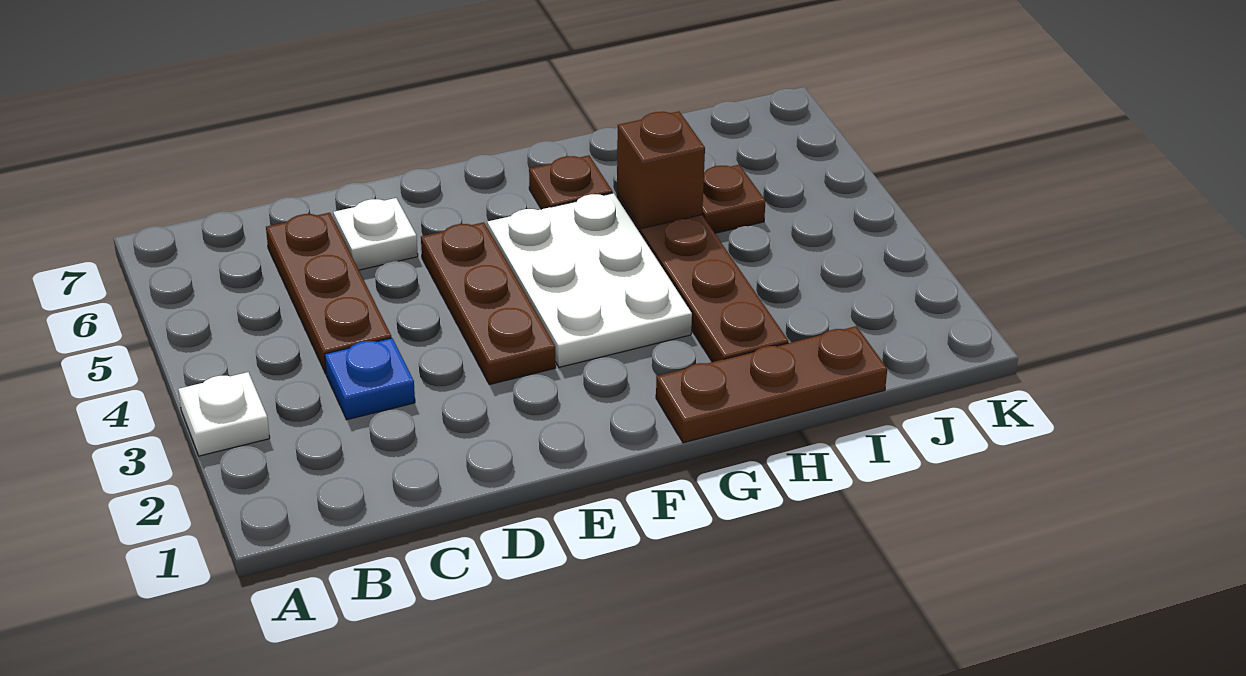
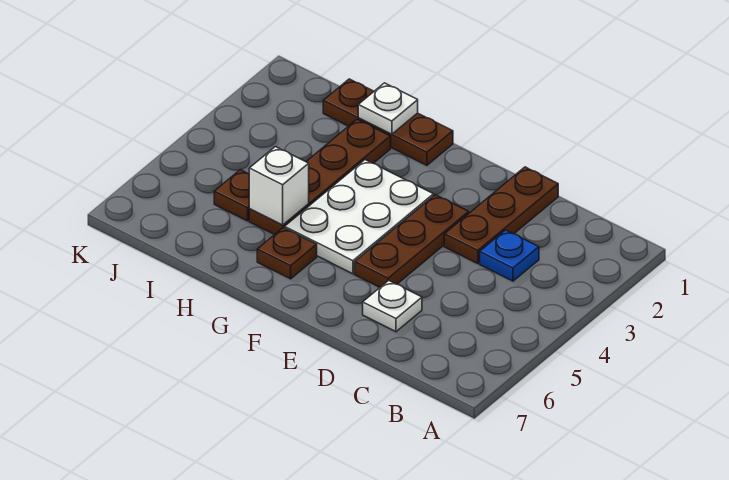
white 1x1 plate [178,372,270,456] -> white 1x1 plate moved to [358,83,418,134]
brown 1x3 plate [266,213,391,373] -> brown 1x3 plate moved to [444,167,558,264]
brown 1x1 brick [617,112,705,229] -> white 1x1 brick [249,147,309,225]

